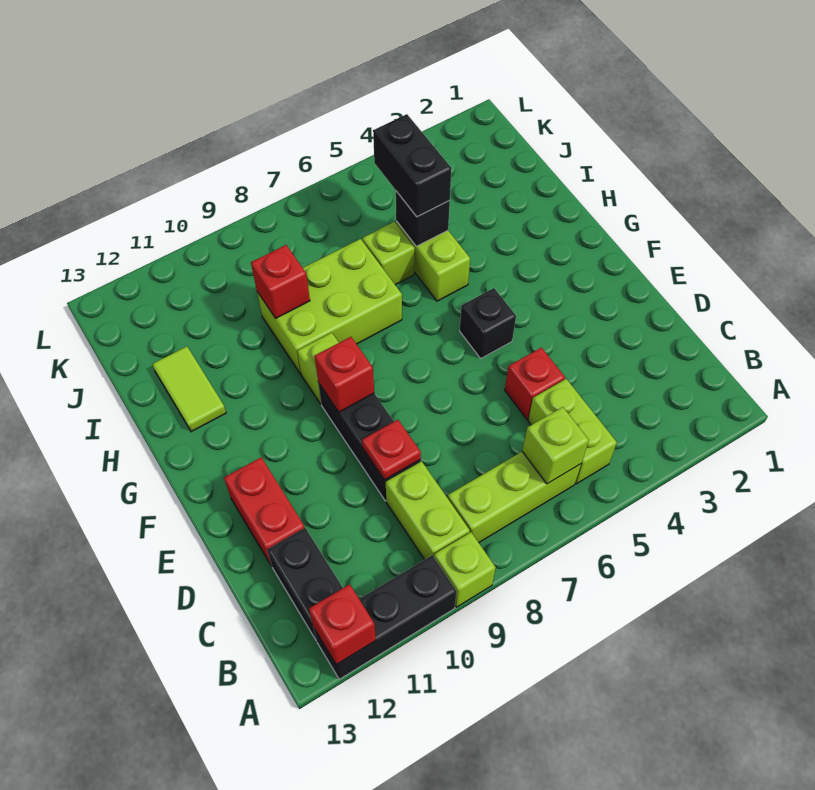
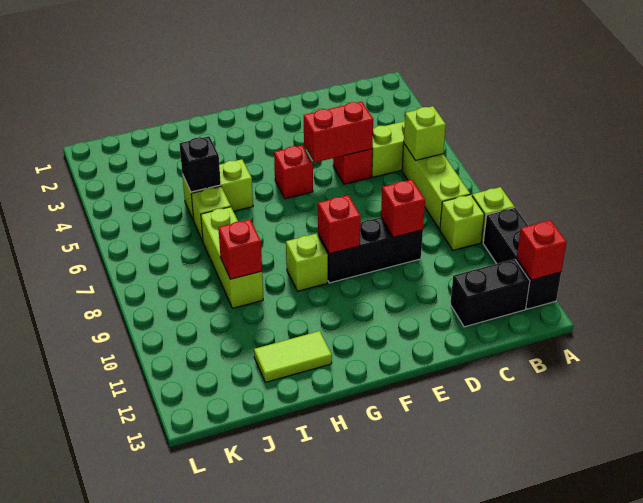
lime 1x2 brick [386,461,470,560] -> lime 1x1 brick [440,195,484,250]
red 1x1 plate [362,420,421,480] -> red 1x1 brick [381,180,425,237]
red 1x2 brick [224,457,305,566] -> red 1x2 brick moved to [304,102,373,163]
black 1x1 brick [460,288,516,358] -> red 1x1 brick [274,145,313,199]
lime 2x3 brick [257,239,402,374] -> lime 1x3 brick [201,207,263,308]
black 1x2 brick [373,114,452,217] -> none

